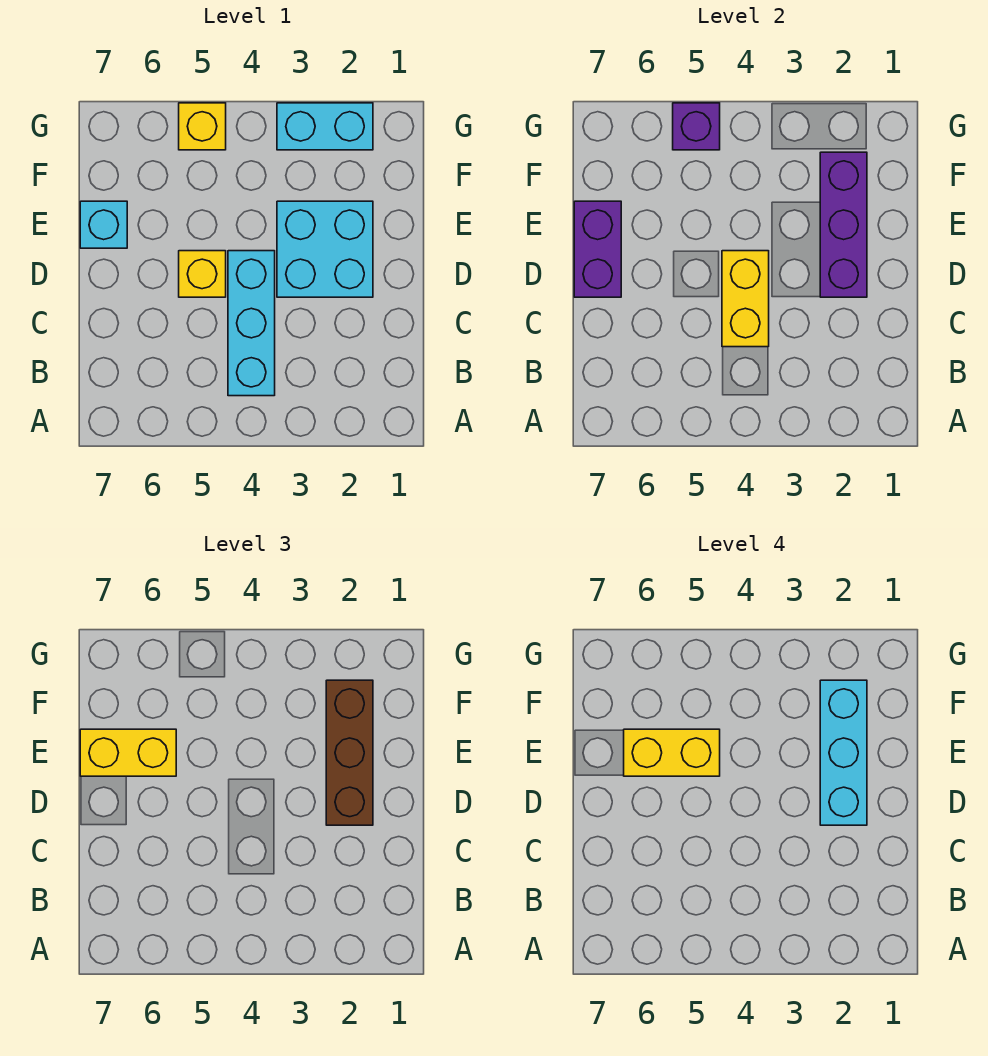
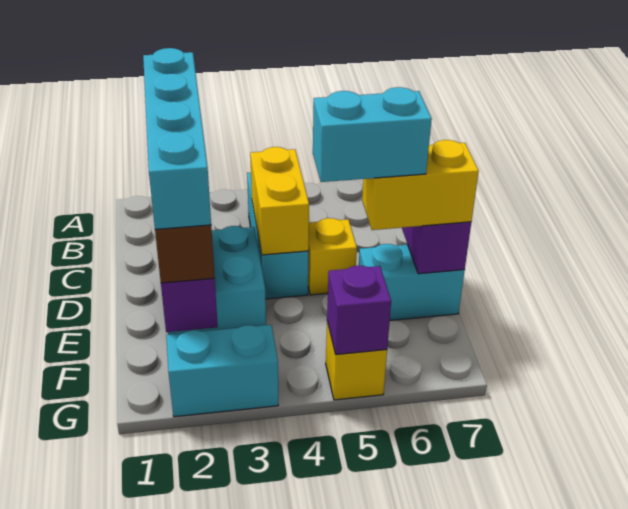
cyan 1x3 brick [820,680,867,825] -> cyan 1x4 brick [143,48,211,230]
yellow 1x2 brick [624,729,720,776] -> cyan 1x2 brick [313,87,432,182]
cyan 1x1 brick [80,201,127,248] -> cyan 1x2 brick [359,244,465,320]

